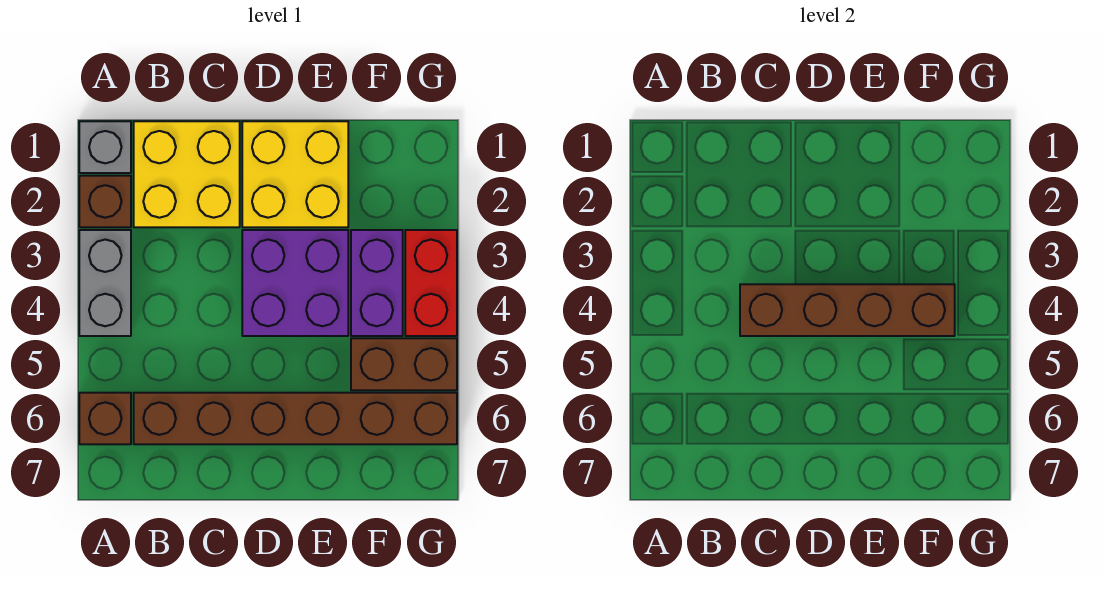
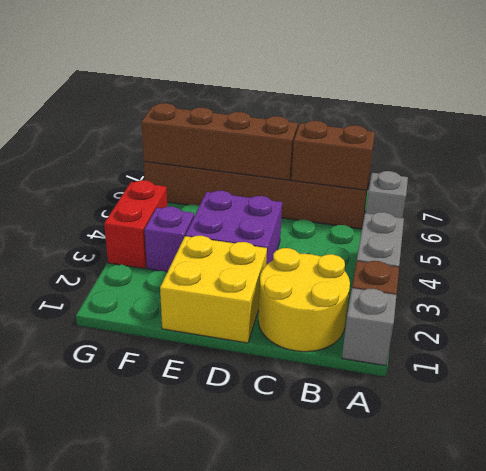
brown 1x1 brick [79,393,131,444] -> grey 1x1 brick [366,171,408,218]
yellow 2x2 brick [134,121,240,227] -> yellow 2x2 round brick [258,248,350,352]
brown 1x4 brick [740,284,955,336] -> brown 1x4 brick moved to [141,103,298,180]
purple 1x2 brick [351,230,403,336] -> purple 1x1 brick [144,207,194,272]
brown 1x2 brick [351,338,457,390] -> brown 1x2 brick moved to [291,121,375,190]

